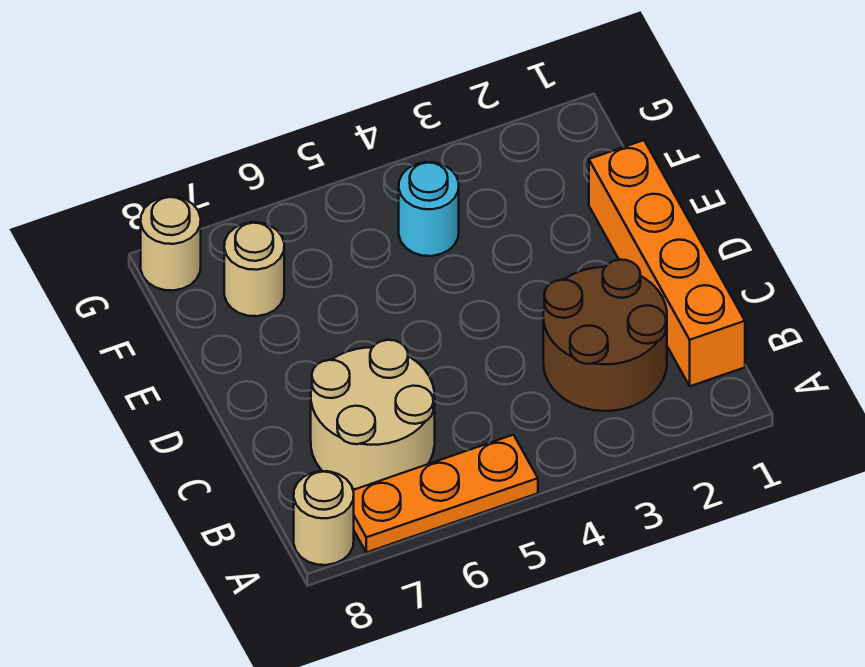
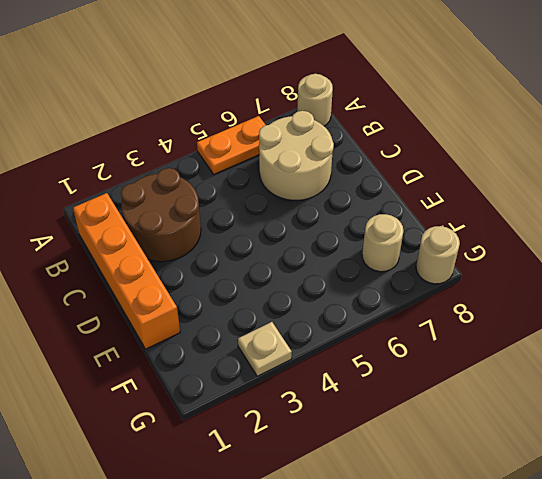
orange 1x3 plate [353,435,538,552] -> orange 1x2 plate [197,116,266,174]
cyan 1x1 round brick [399,162,459,256] -> none
none -> tan 1x1 plate [238,322,292,376]

